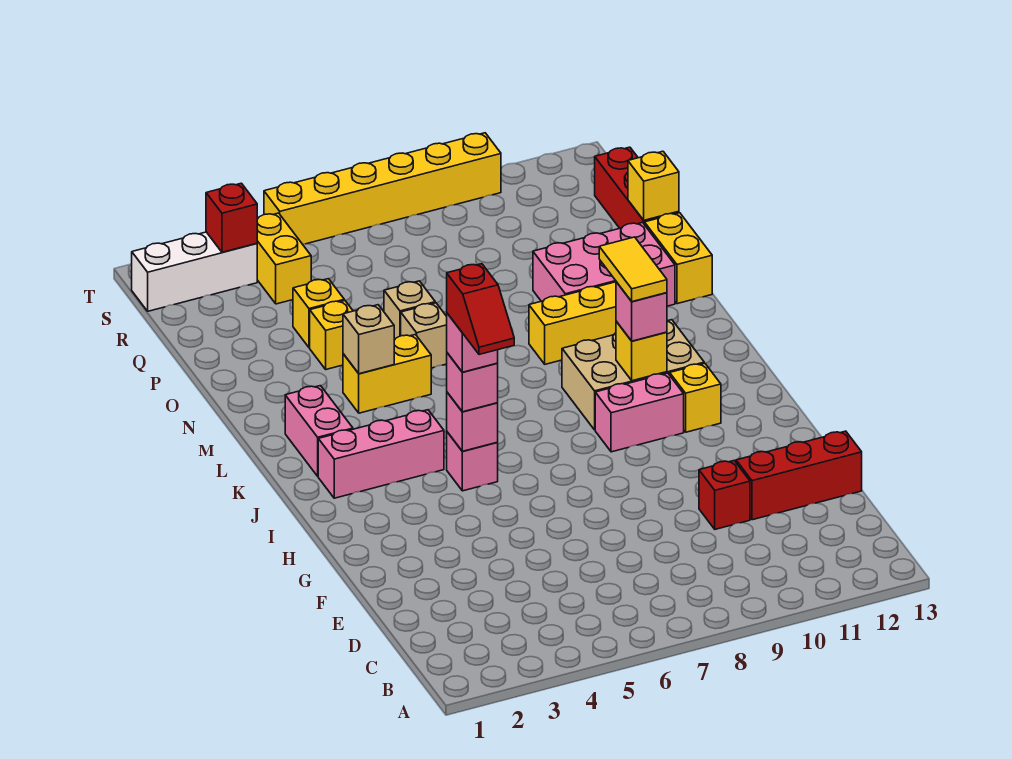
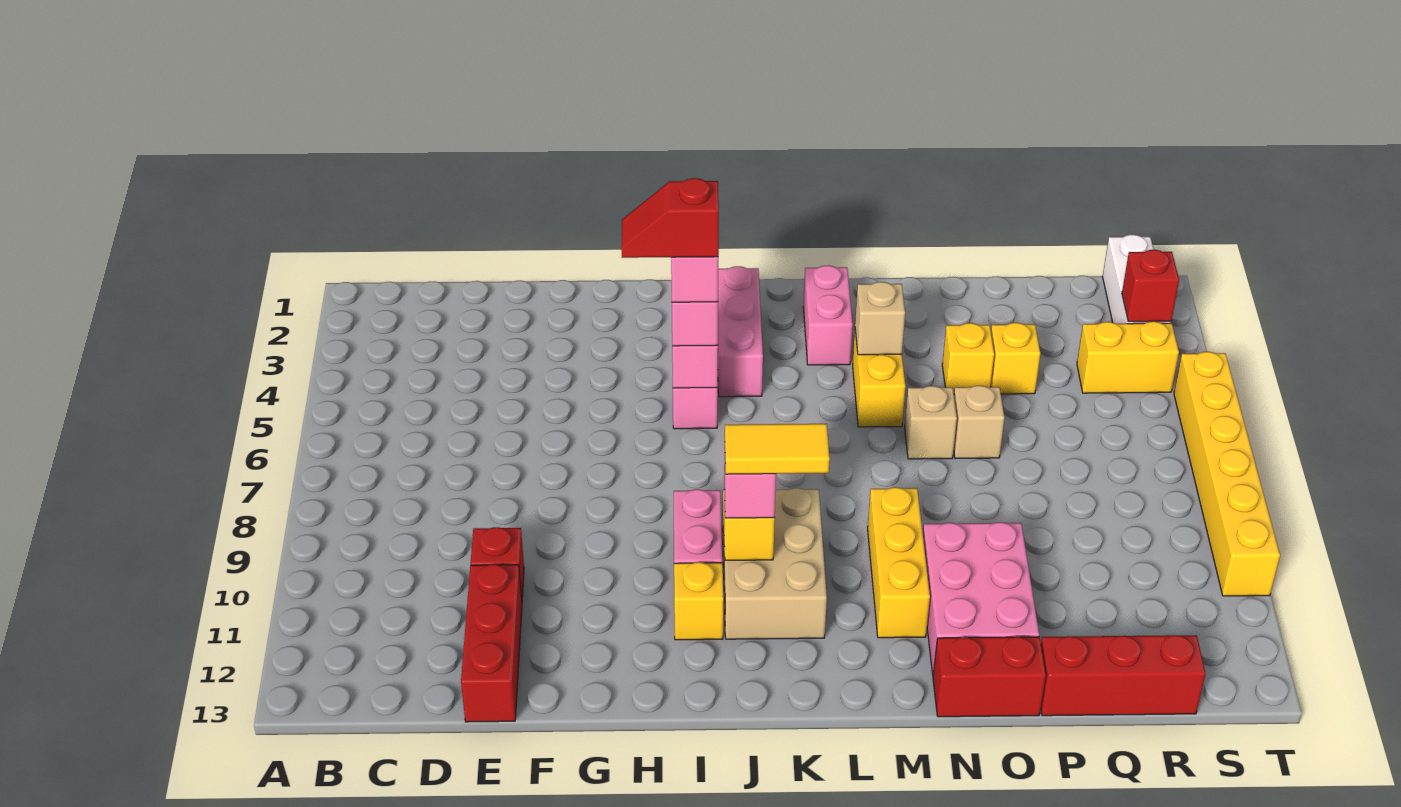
pink 1x2 brick [285,386,353,476] -> pink 1x2 brick turned to [803,265,853,365]
yellow 1x2 brick [644,213,712,304] -> red 1x2 brick [933,637,1046,717]
yellow 1x1 brick [628,151,679,220] -> none

